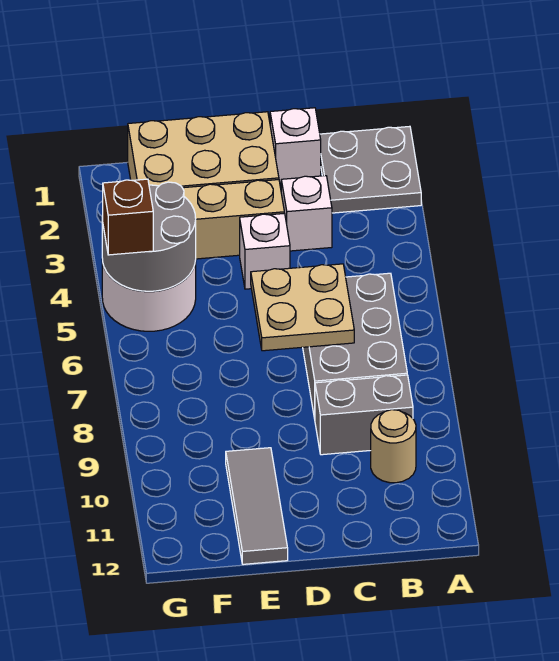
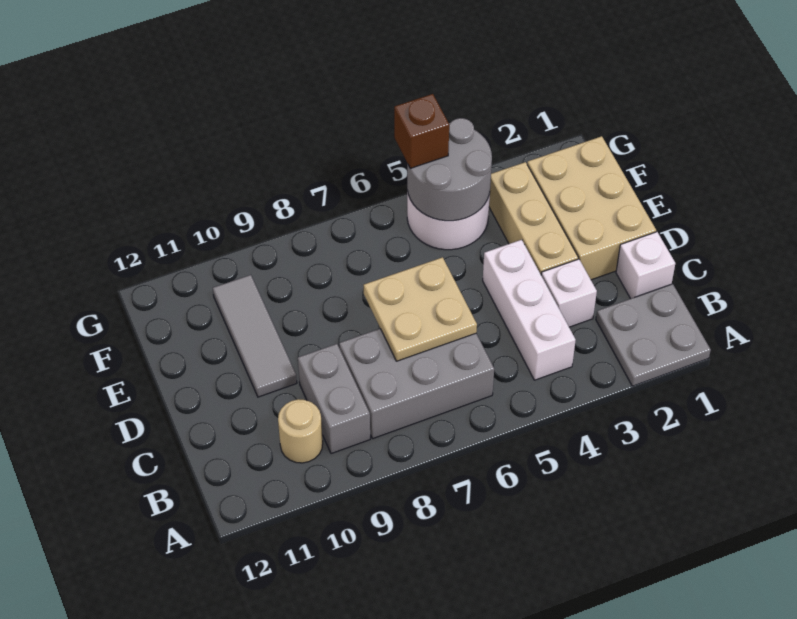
white 1x1 brick [240,213,290,289] -> white 1x3 brick [483,240,576,380]
grey 1x3 tile [226,448,288,564] -> grey 1x3 tile turned to [213,275,297,397]

